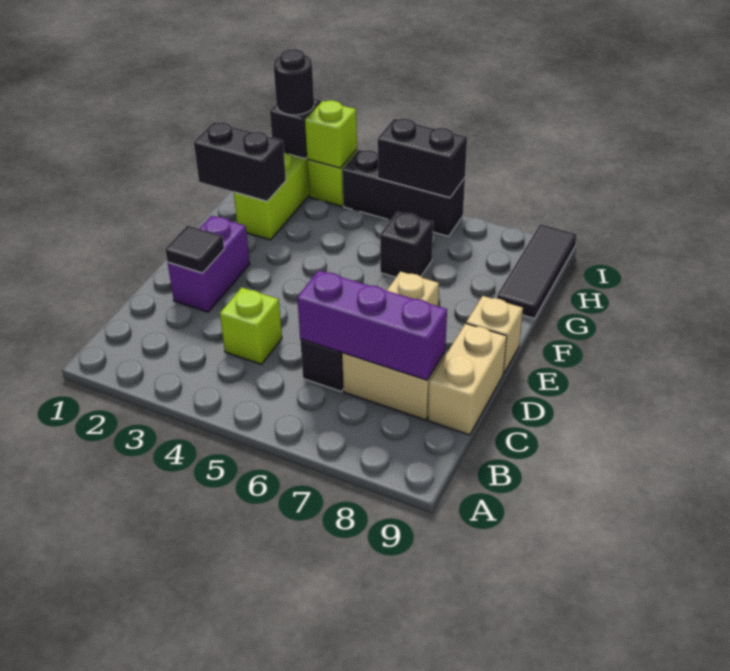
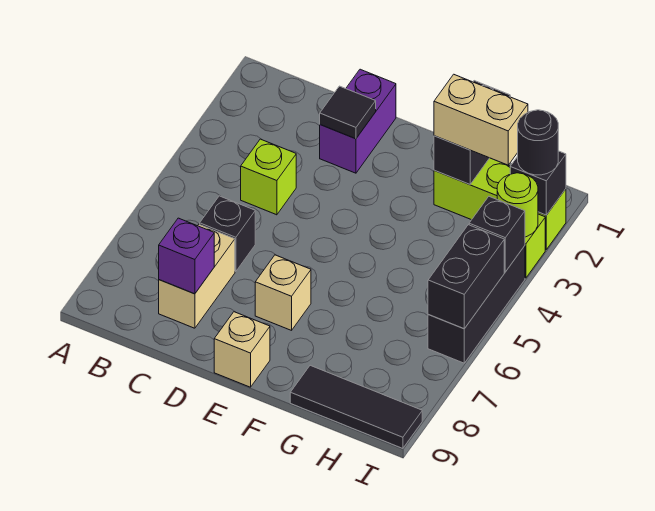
purple 1x3 brick [297,270,447,380] -> purple 1x1 brick [159,218,214,294]
tan 1x2 brick [428,323,507,435] -> tan 1x2 brick moved to [434,74,528,165]
purple 1x2 brick [168,216,250,312] -> purple 1x2 brick turned to [320,69,396,173]
black 1x1 brick [380,212,433,277] -> black 1x1 brick moved to [469,197,525,272]
lime 1x1 brick [305,100,357,168] -> lime 1x1 round brick [497,173,538,237]

